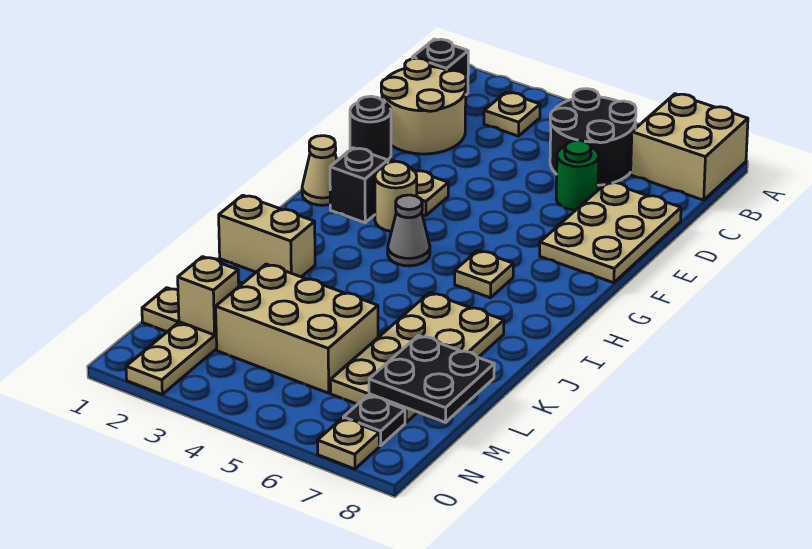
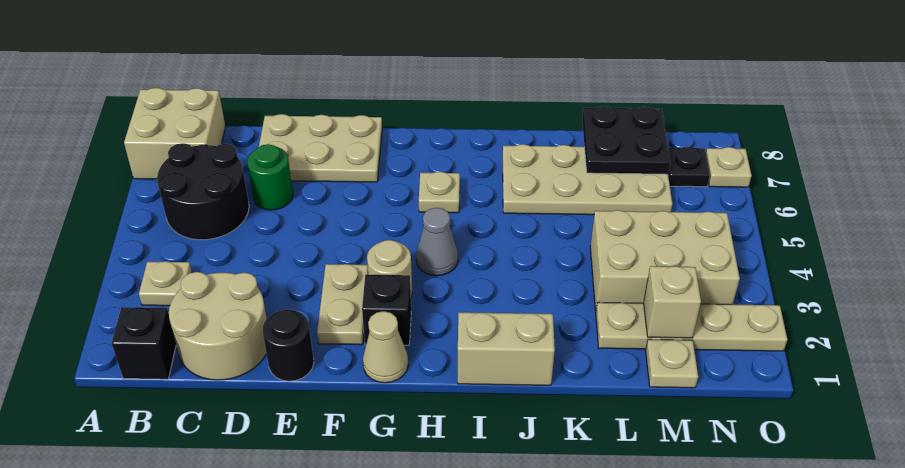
tan 1x2 brick [219,195,315,277] -> tan 1x2 brick turned to [458,312,555,385]
tan 2x3 brick [216,264,378,393] -> tan 2x3 brick turned to [590,210,740,311]

